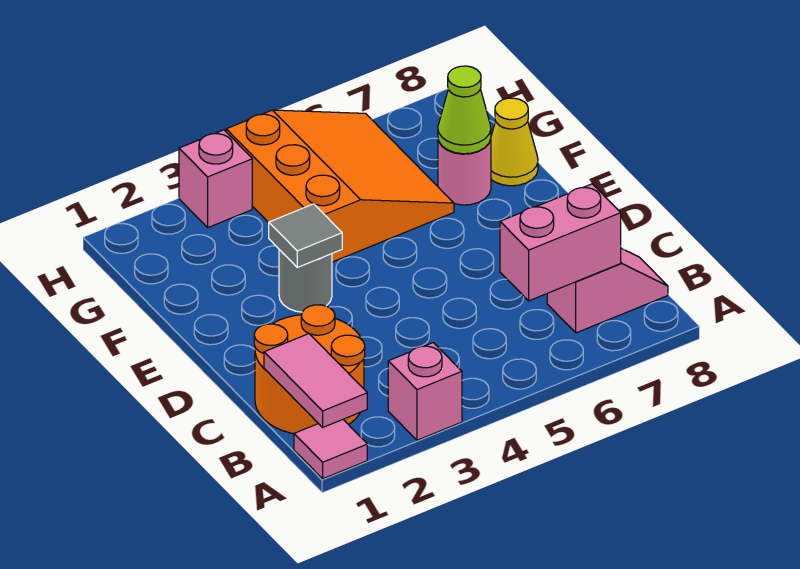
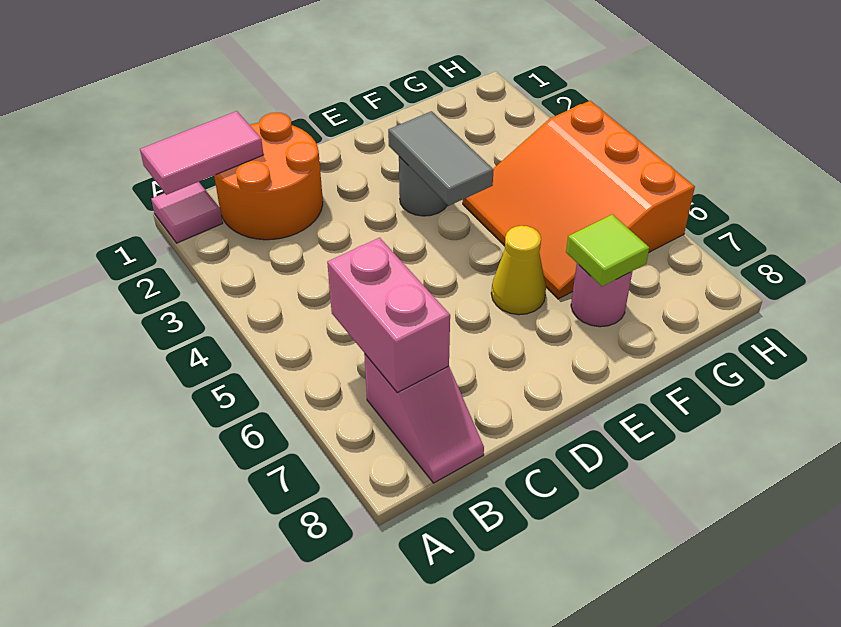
pink 1x1 brick [388,343,462,440] -> none
grey 1x1 tile [269,204,342,267] -> grey 1x2 tile [388,111,494,206]
orange 3x3 slope [226,110,454,262] -> orange 3x3 slope turned to [463,101,695,299]
lime 1x1 cone [438,66,491,154] -> lime 1x1 tile [566,214,649,287]
yellow 1x1 cone [491,98,538,186] -> yellow 1x1 cone moved to [491,226,546,315]
pink 1x1 brick [179,130,252,227] -> none

